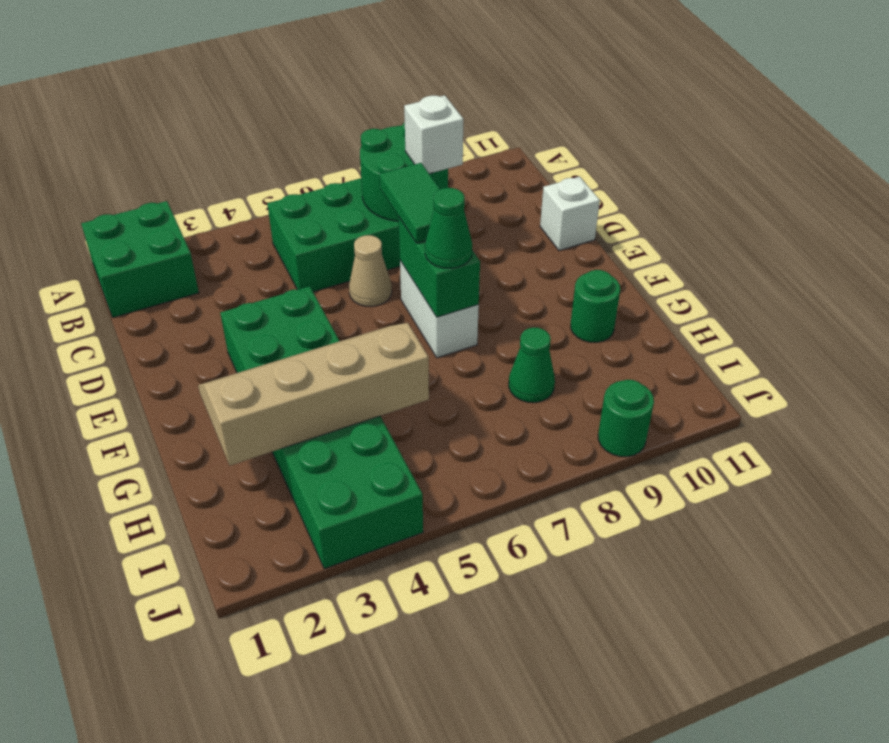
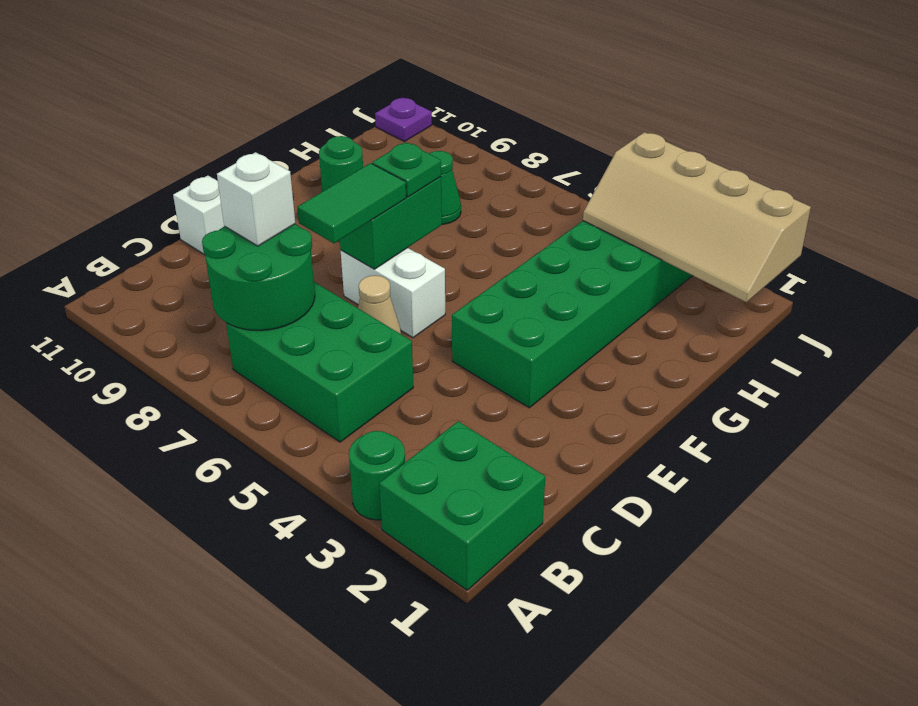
white 1x2 brick [400,261,479,358] -> white 1x2 brick turned to [341,248,445,338]
green 1x1 cone [425,188,472,268] -> green 1x1 plate [372,142,441,197]
tan 2x4 slope [198,323,429,465] -> tan 2x4 slope moved to [583,132,811,302]
green 1x1 round brick [598,380,654,457] -> green 1x1 round brick moved to [349,431,405,520]
none -> purple 1x1 plate [375,97,432,141]

